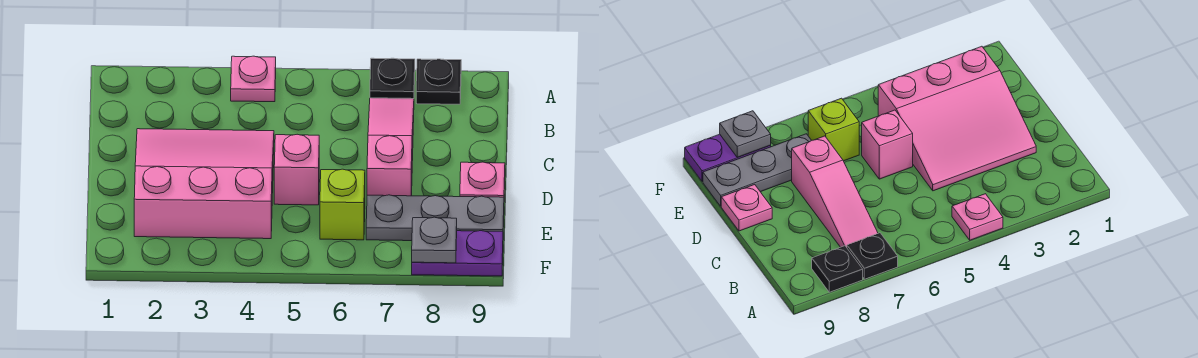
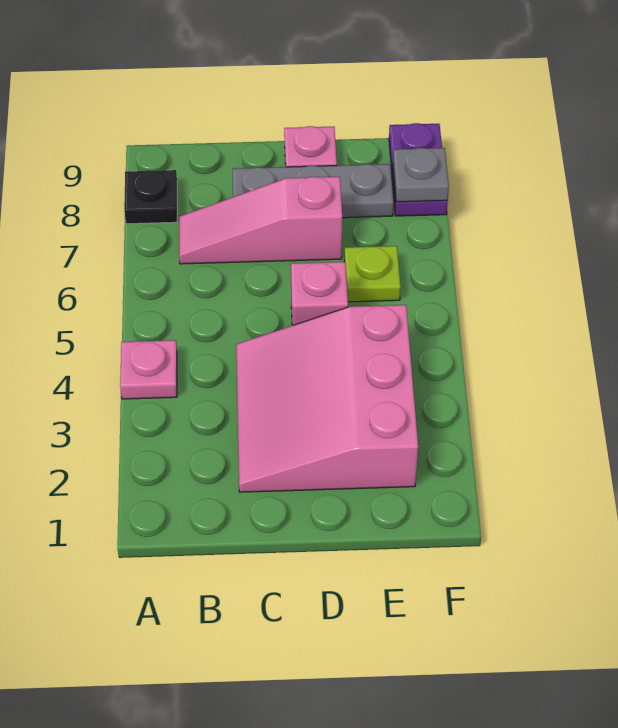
black 1x1 plate [370,58,415,99] -> none
lime 1x1 brick [320,169,365,240] -> lime 1x1 plate [344,246,401,302]
grey 1x3 plate [366,195,504,241] -> grey 1x3 plate turned to [232,164,394,218]

